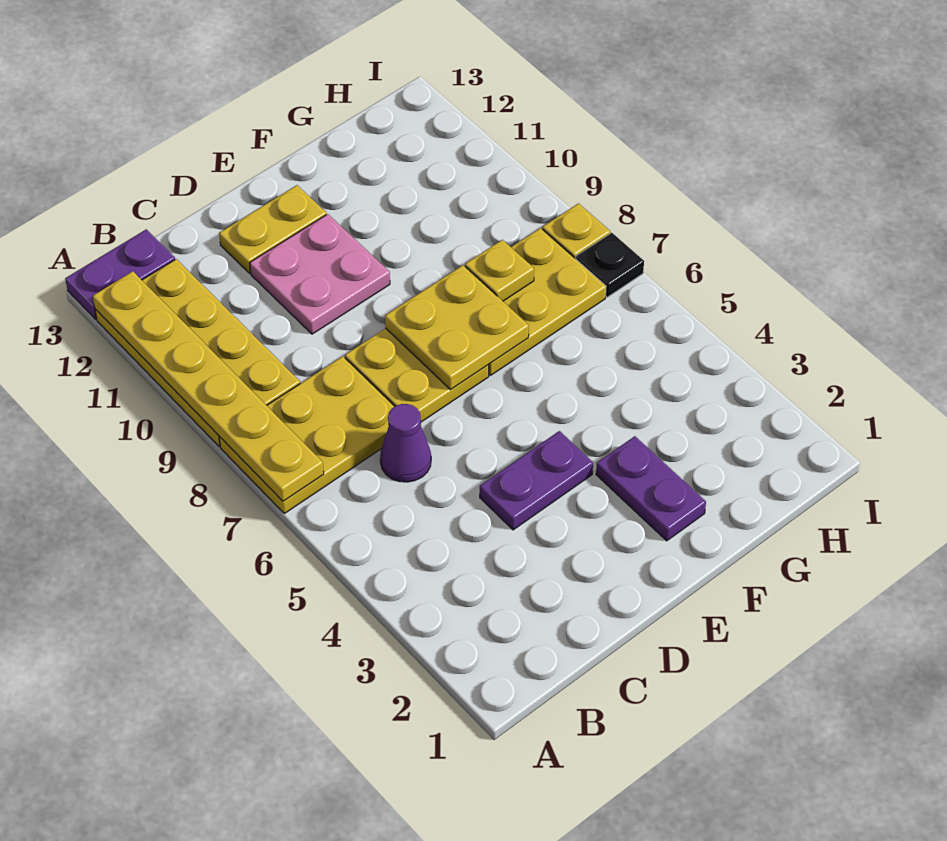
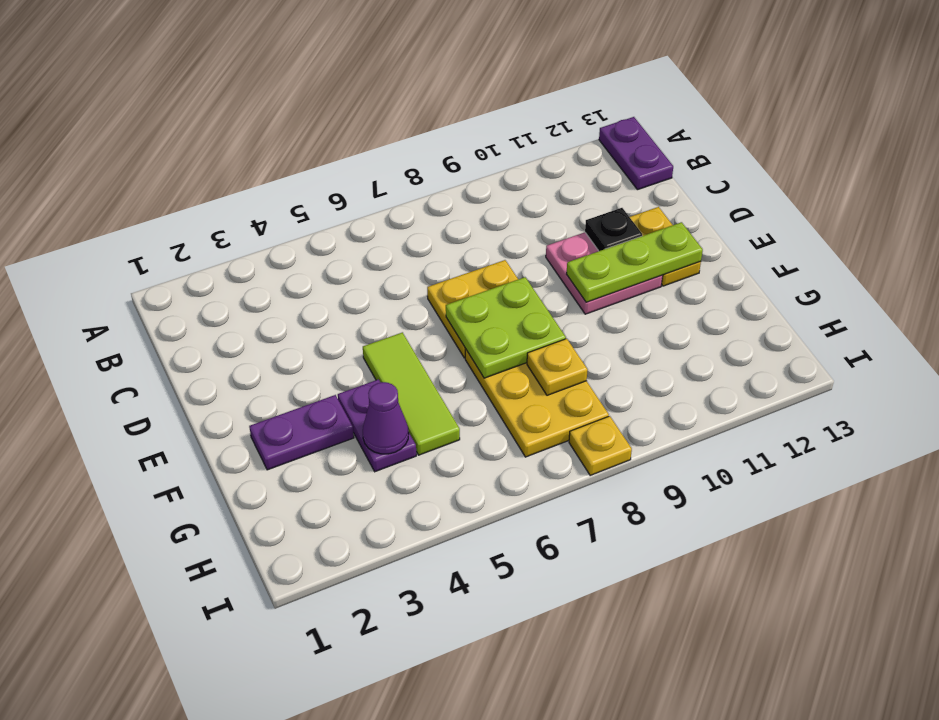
yellow 2x3 plate [219,356,395,514] -> none
yellow 1x6 plate [93,271,324,501] -> none
yellow 2x4 plate [95,259,300,447] -> none
purple 1x1 cone [380,404,431,482] -> purple 1x1 cone moved to [363,382,409,454]
purple 1x2 plate [480,431,593,530] -> purple 1x2 plate moved to [338,379,416,472]
none -> lime 1x3 tile [363,332,460,455]
yellow 2x2 plate [385,265,529,389] -> lime 2x2 plate [446,277,566,378]
none -> lime 1x3 plate [567,222,703,302]
black 1x1 plate [576,233,644,297] -> black 1x1 plate moved to [585,208,642,251]

